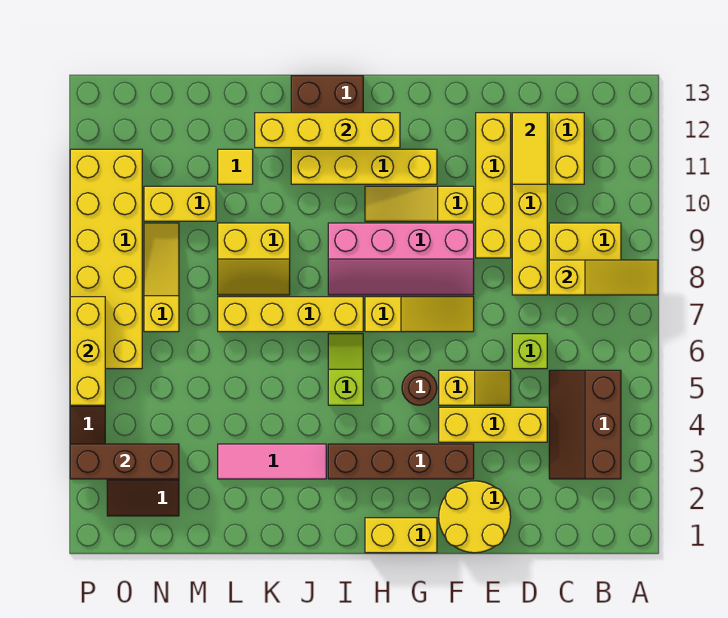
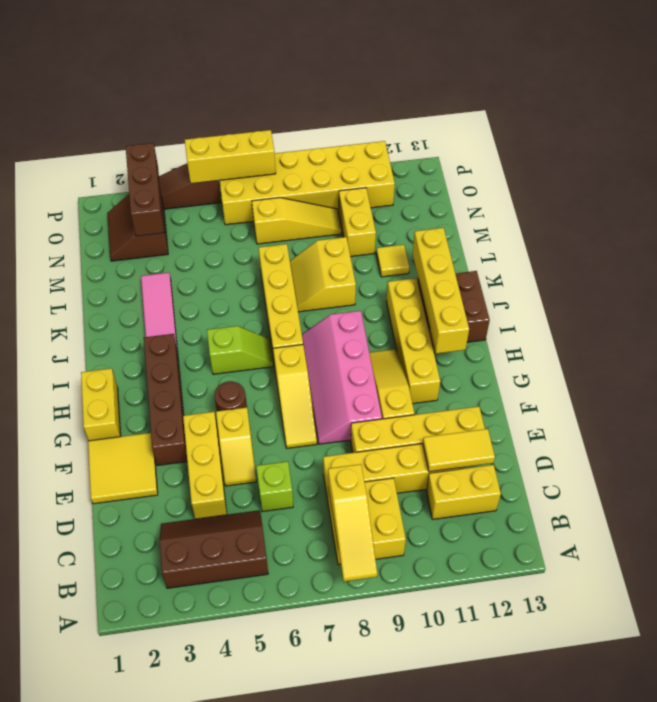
yellow 2x2 round brick [439,481,511,553] -> yellow 2x2 tile [88,433,158,504]

